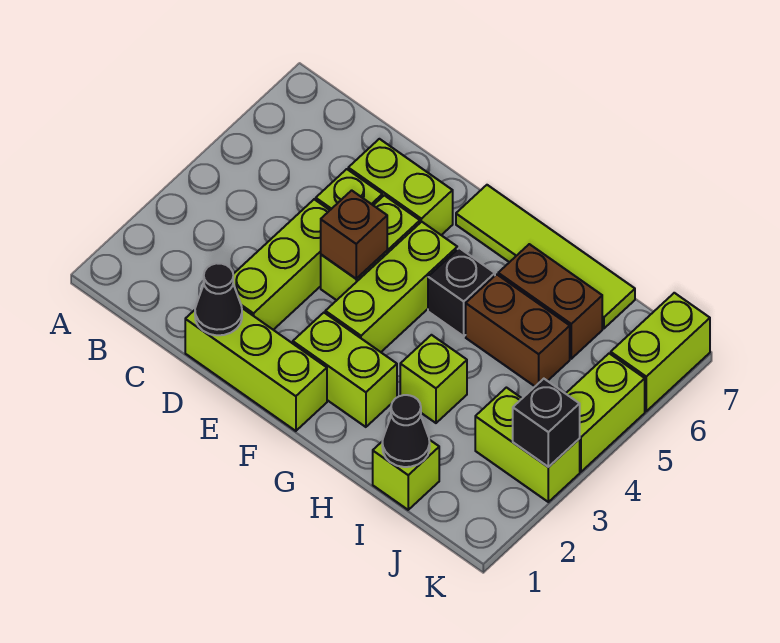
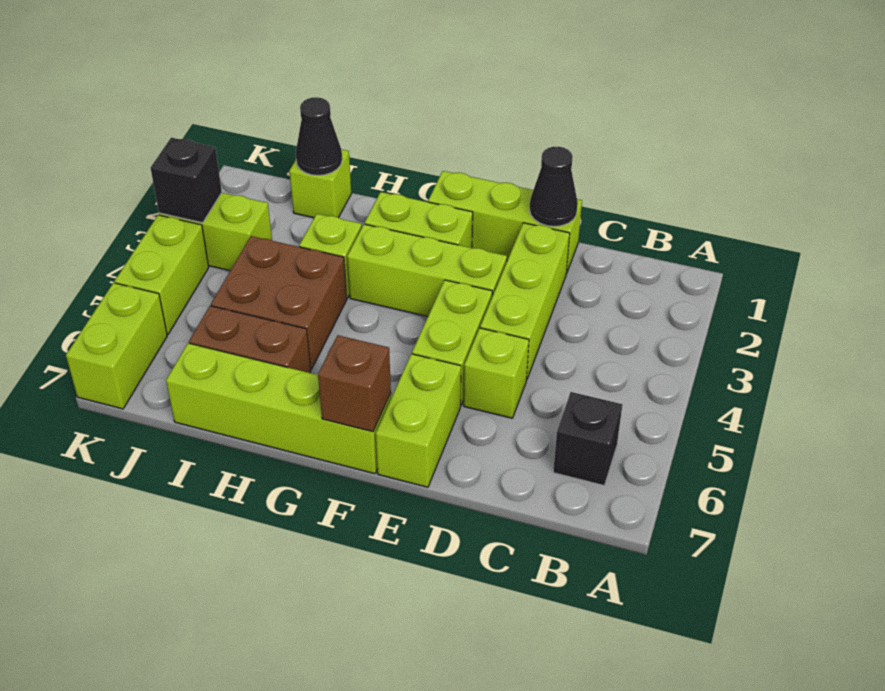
lime 1x2 brick [348,139,453,235] -> lime 1x2 brick turned to [376,354,461,487]
brown 1x1 brick [321,190,387,279] -> brown 1x1 brick moved to [318,335,391,432]
lime 1x3 brick [325,222,457,352] -> lime 1x3 brick turned to [347,224,507,317]
lime 1x4 tile [456,185,635,328] -> lime 1x4 brick [166,343,391,474]
black 1x1 brick [428,248,495,336] -> black 1x1 brick moved to [553,392,623,485]
brown 1x2 brick [466,274,570,386] -> brown 2x2 brick [211,236,347,369]

